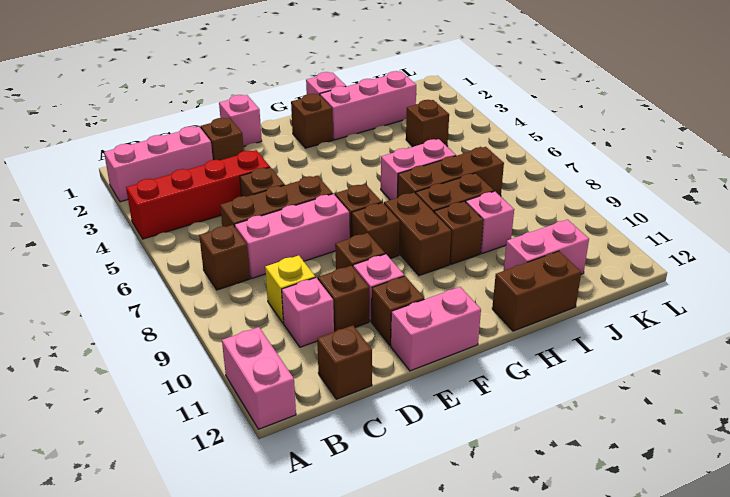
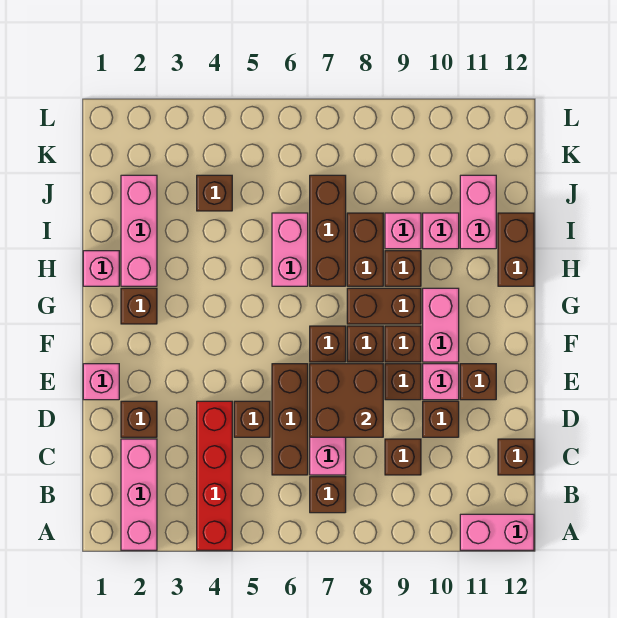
yellow 1x1 brick [265,255,315,323] -> brown 1x1 brick [385,439,421,475]
pink 1x1 brick [282,278,334,347] -> pink 1x1 brick moved to [423,213,459,249]
none -> brown 2x2 brick [310,364,383,437]
pink 1x2 brick [391,287,481,371] -> pink 1x2 brick moved to [423,288,459,362]
none -> brown 1x1 brick [385,326,421,362]

